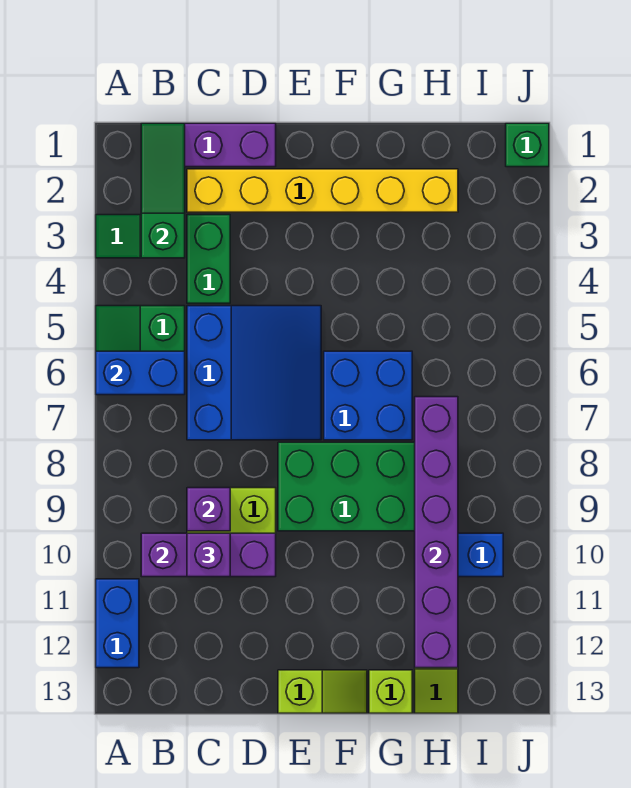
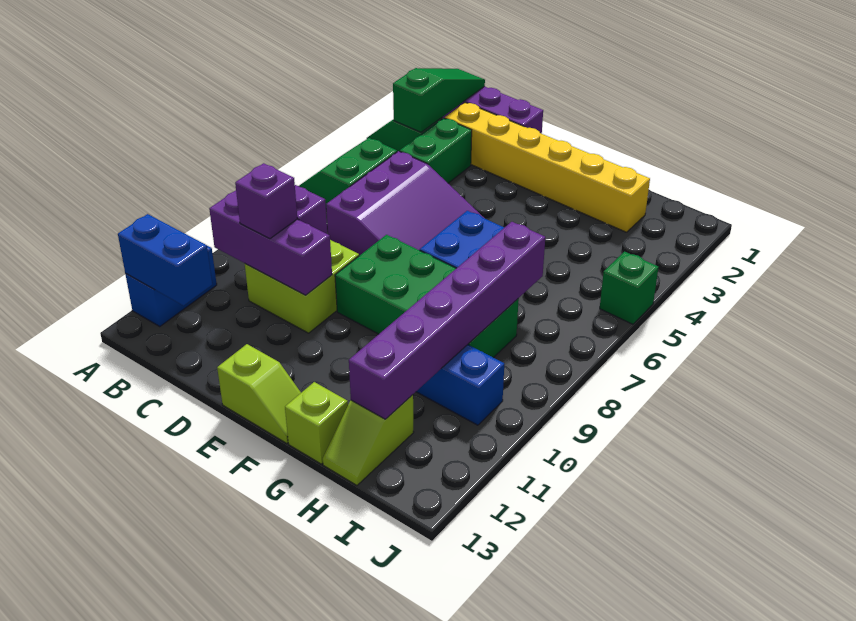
blue 1x2 brick [96,351,185,395] -> blue 1x2 brick moved to [118,214,212,306]
blue 3x3 slope [187,306,321,440] -> purple 3x3 slope [326,151,484,256]
green 1x1 brick [506,123,549,167] -> green 1x1 brick moved to [600,252,659,324]

